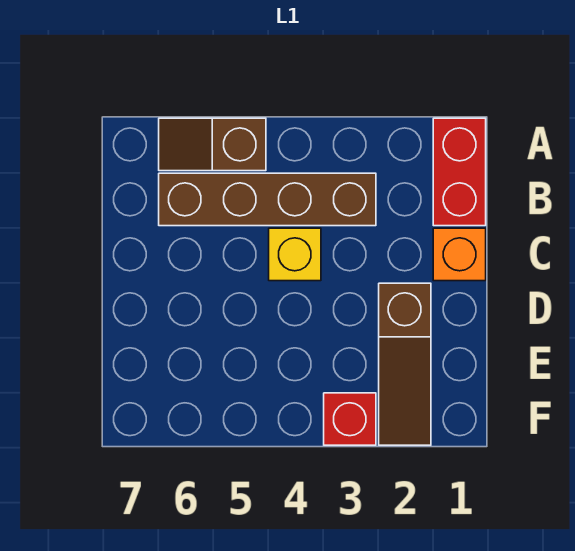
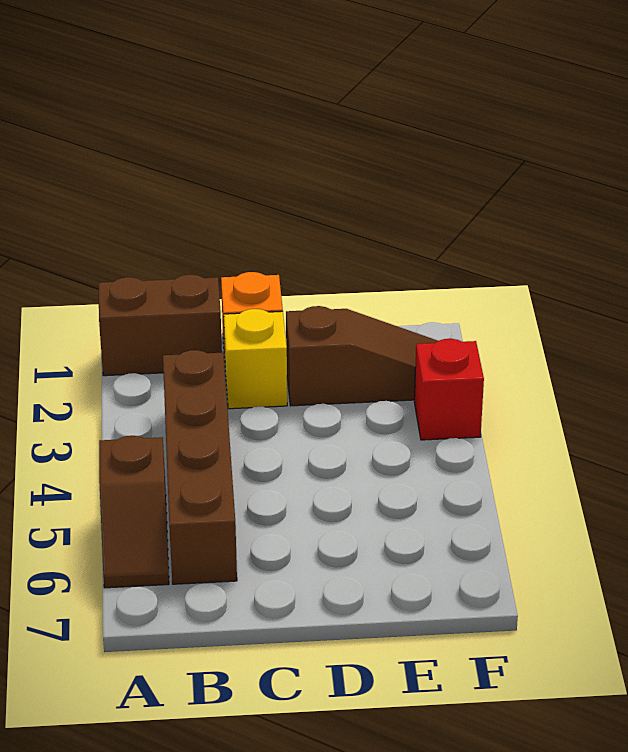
red 1x2 brick [433,118,486,226] -> brown 1x2 brick [99,275,222,376]
yellow 1x1 brick [269,228,321,281] -> yellow 1x1 brick moved to [224,309,287,409]

